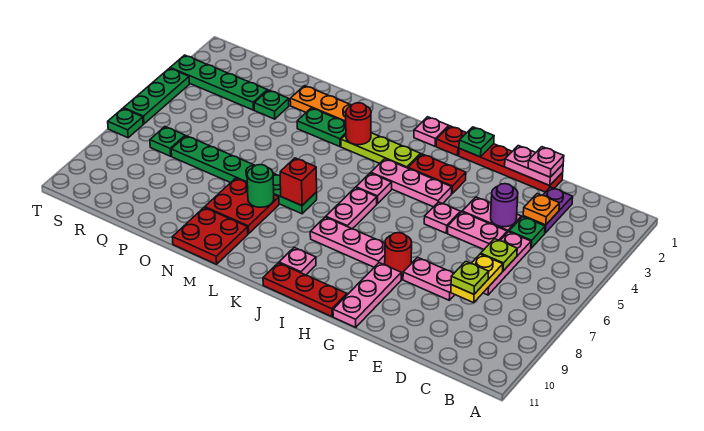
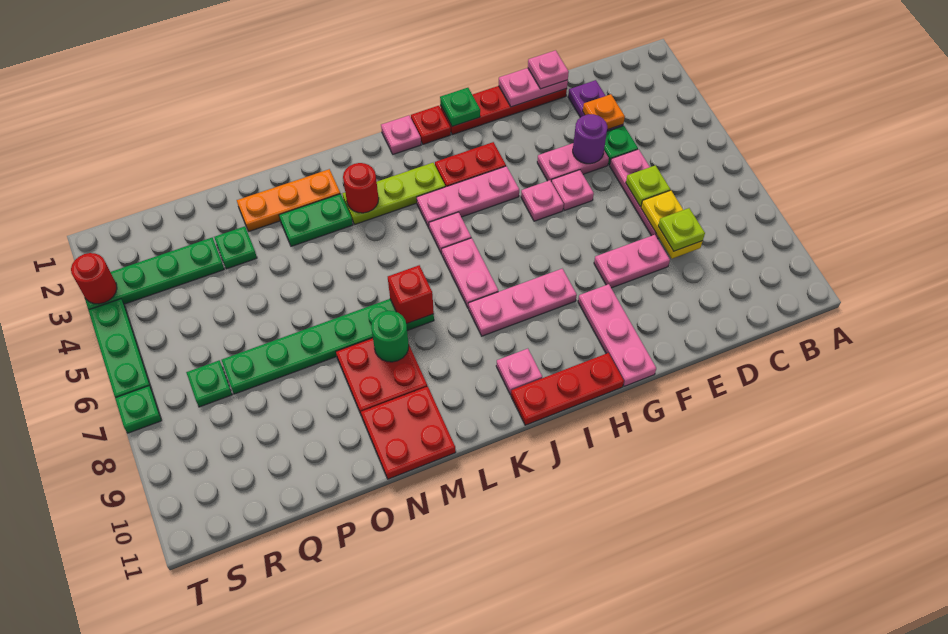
pink 1x2 plate [448,212,507,249] -> pink 1x1 plate [551,170,594,211]
red 1x1 round brick [385,233,412,276] -> red 1x1 round brick moved to [71,253,117,304]

